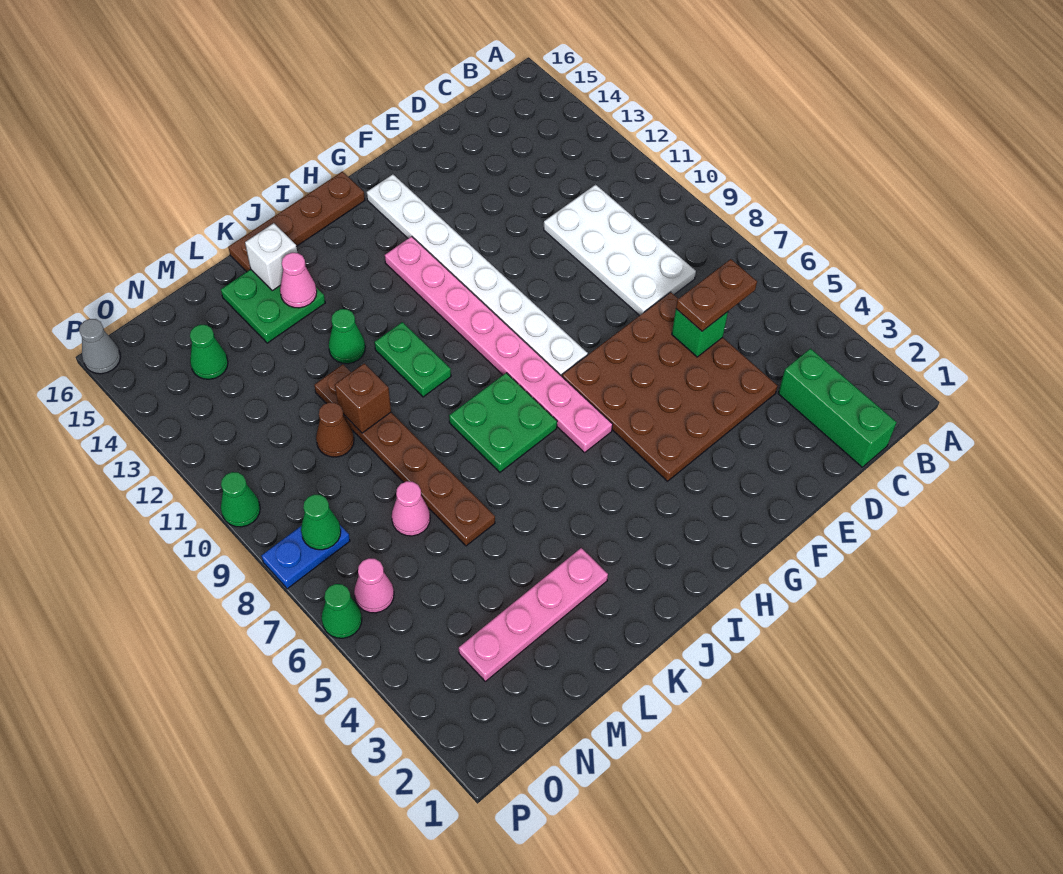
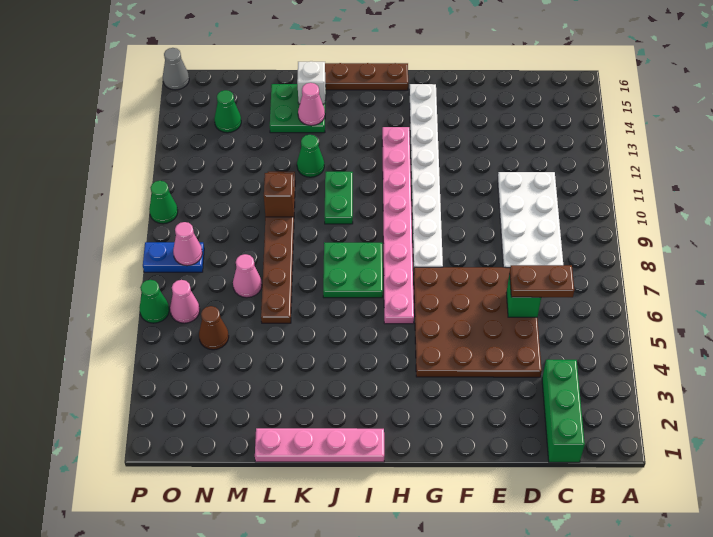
pink 1x4 plate [459,548,608,681] -> pink 1x4 plate moved to [255,428,384,462]
brown 1x1 cone [316,402,354,457] -> brown 1x1 cone moved to [199,306,229,350]
green 1x1 cone [301,495,341,550] -> pink 1x1 cone [173,222,202,266]

